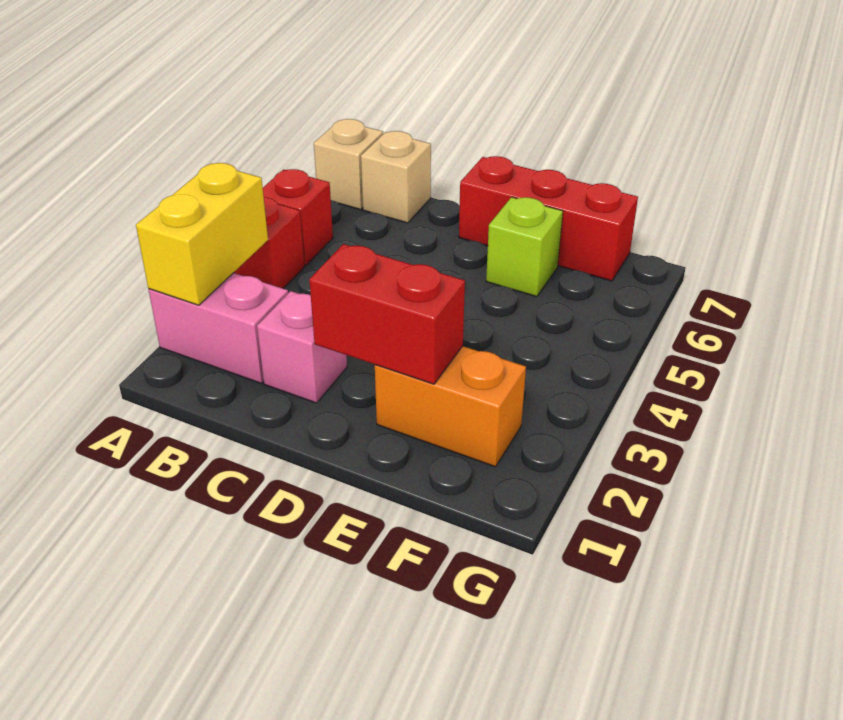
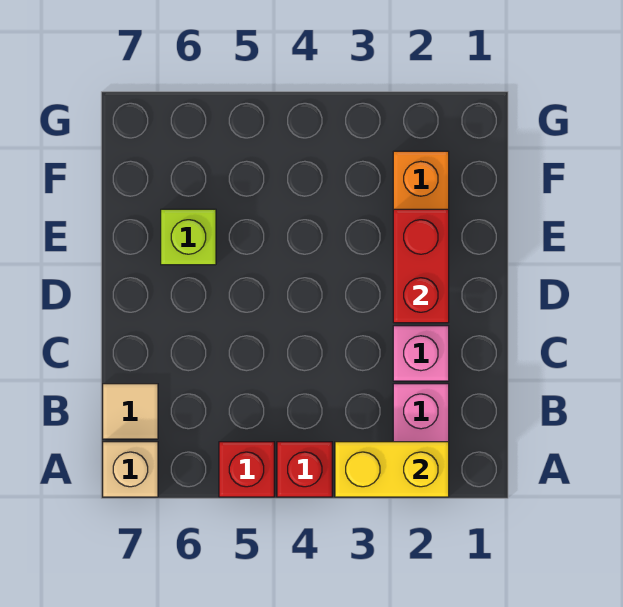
tan 1x1 brick [361,131,431,223] -> tan 1x1 tile [103,384,158,439]
red 1x3 brick [459,156,638,281] -> none

